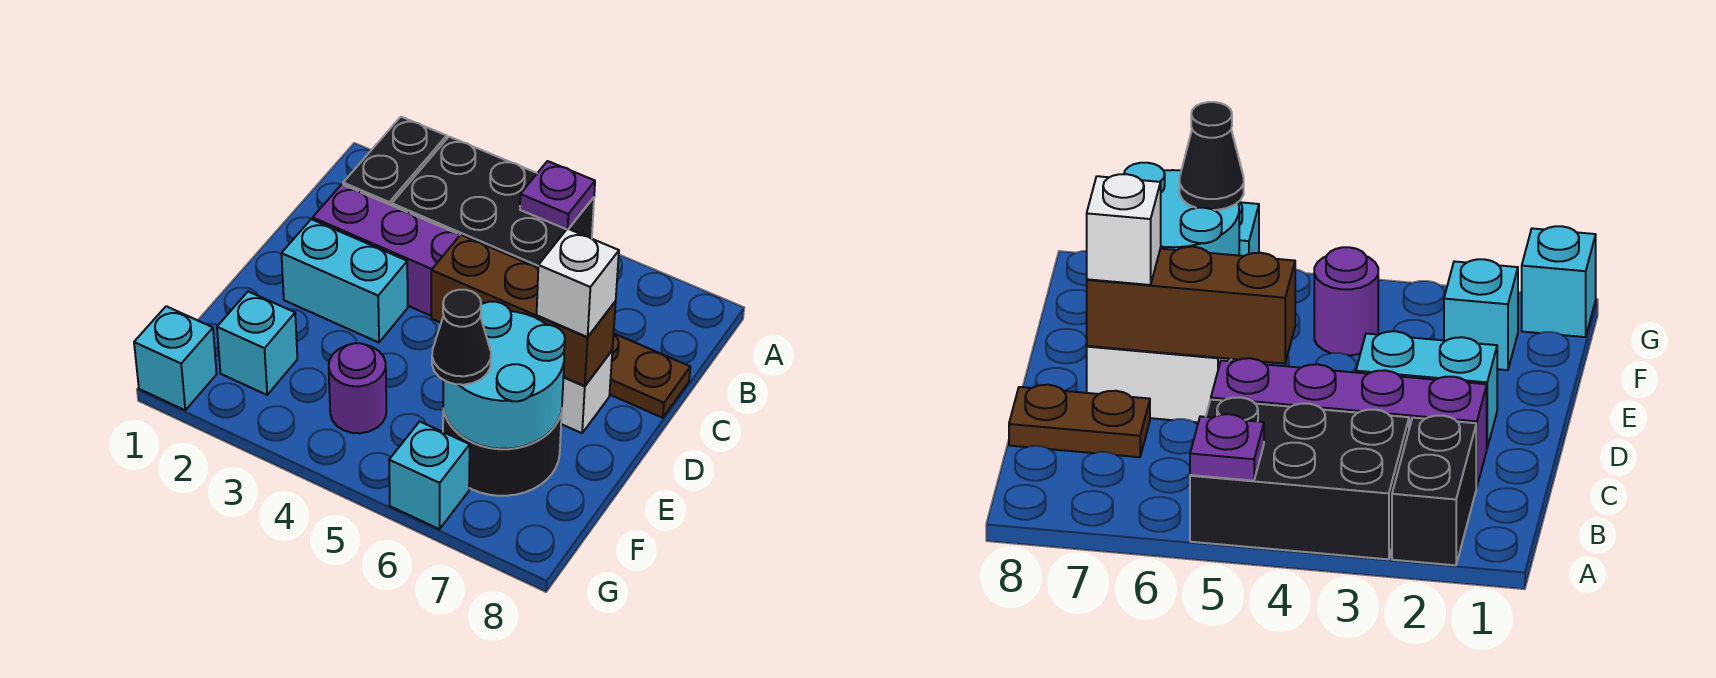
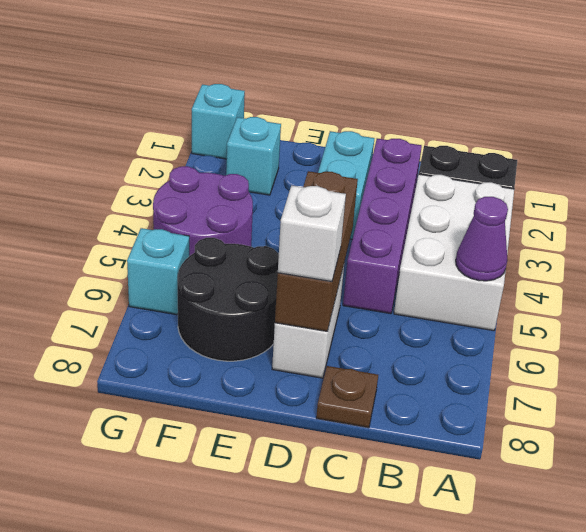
black 2x3 brick [392,137,594,268] -> white 2x3 brick [394,174,514,331]
purple 1x1 plate [520,161,595,229] -> purple 1x1 cone [456,197,508,281]
brown 1x2 plate [610,334,690,418] -> brown 1x1 plate [316,366,378,428]
cyan 2x2 round brick [443,302,565,449] -> none
purple 1x1 round brick [329,343,386,433] -> purple 2x2 round brick [153,166,253,256]
black 1x1 cone [432,290,491,385] -> none

